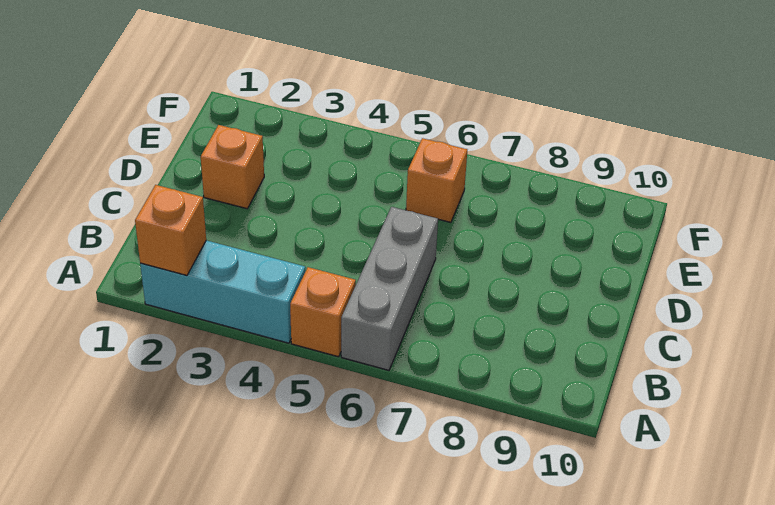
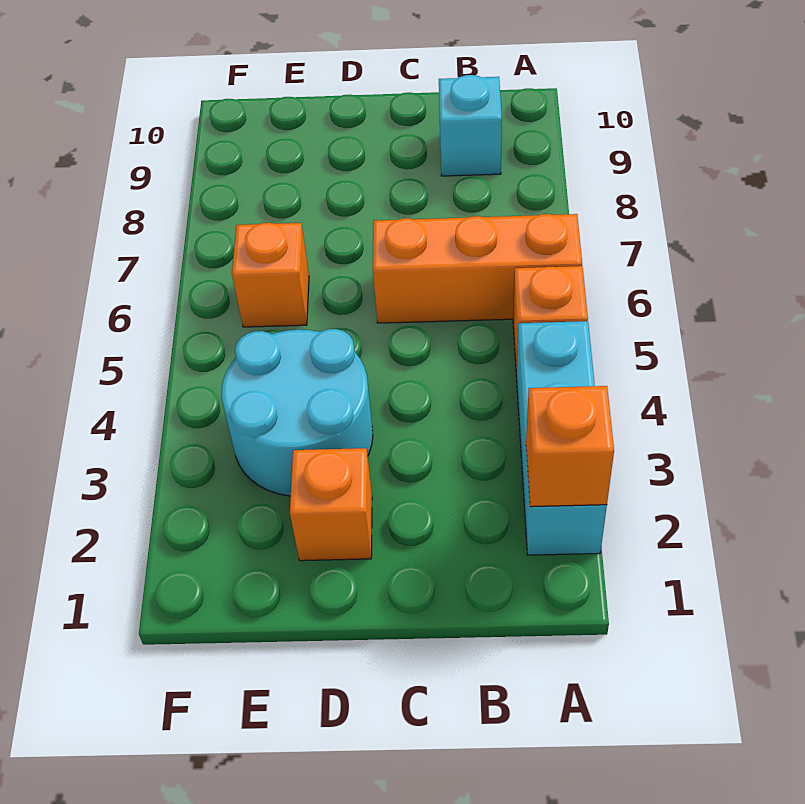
grey 1x3 brick [341,207,438,370] -> orange 1x3 brick [373,214,582,323]
none -> cyan 1x1 brick [439,75,502,176]
none -> cyan 2x2 round brick [222,329,373,496]

